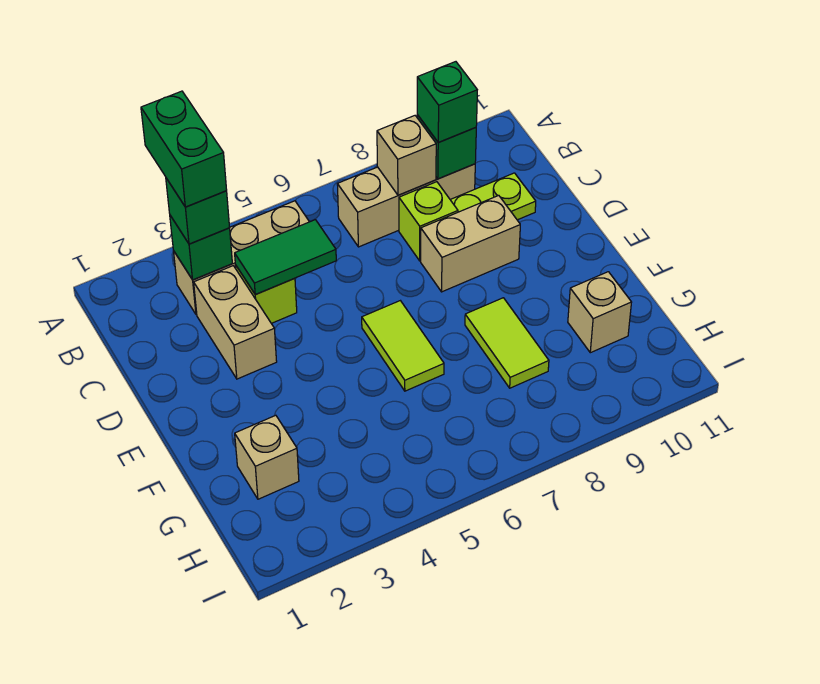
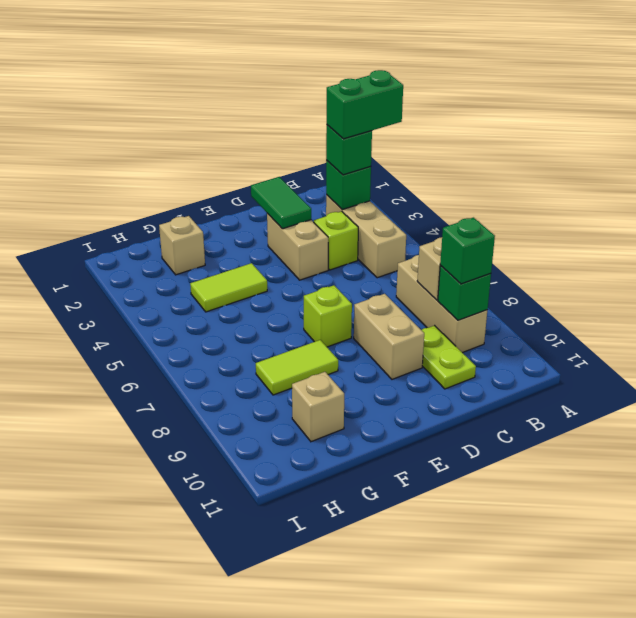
tan 1x2 brick [194,266,277,379] -> tan 1x2 brick turned to [267,213,328,280]
green 1x2 tile [235,220,336,295] -> green 1x2 tile moved to [251,177,311,229]
lime 1x1 brick [399,182,458,261] -> lime 1x1 brick moved to [304,285,352,347]
lime 1x2 tile [362,301,444,391] -> lime 1x2 tile moved to [190,263,267,312]

